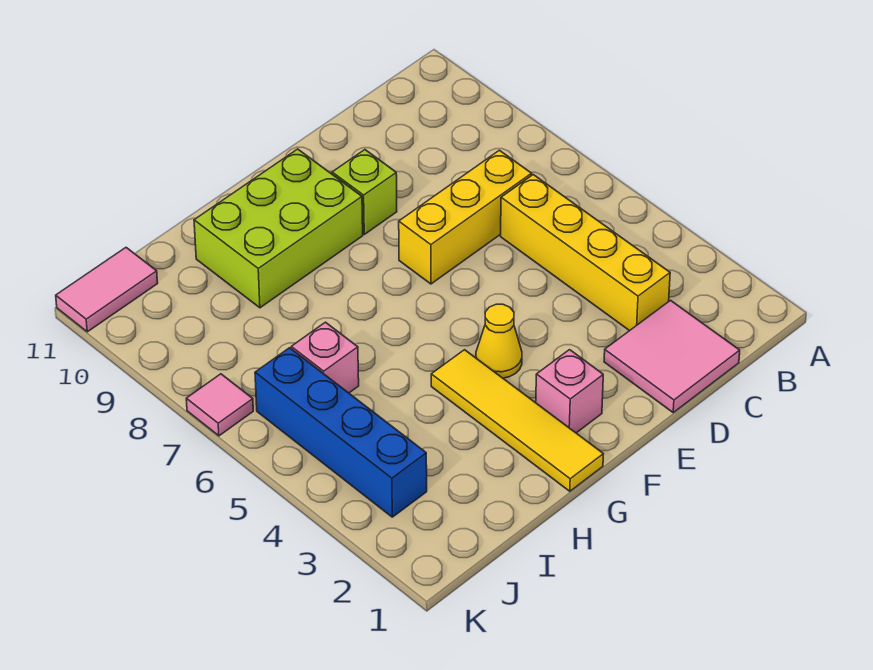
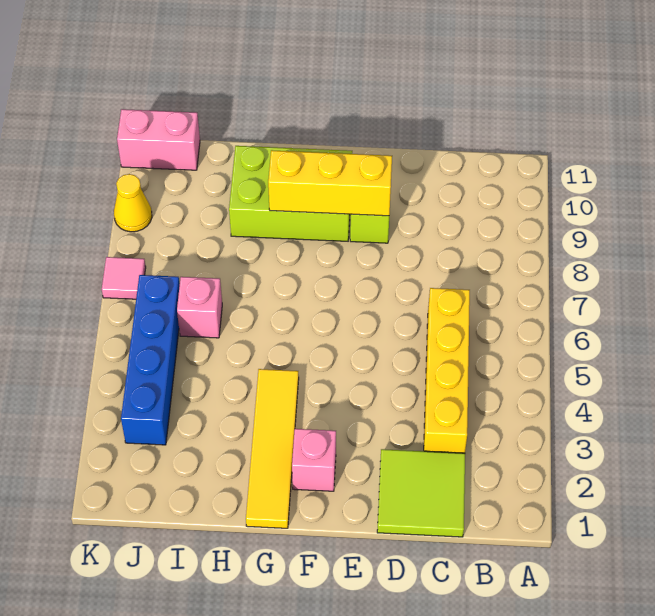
pink 2x2 tile [604,300,740,412] -> lime 2x2 tile [377,449,465,537]
yellow 1x3 brick [399,150,532,284] -> yellow 1x3 brick moved to [268,150,392,216]
yellow 1x1 cone [476,304,522,378] -> yellow 1x1 cone moved to [114,174,152,232]
pink 1x2 tile [56,248,158,332] -> pink 1x2 brick [117,109,200,170]

